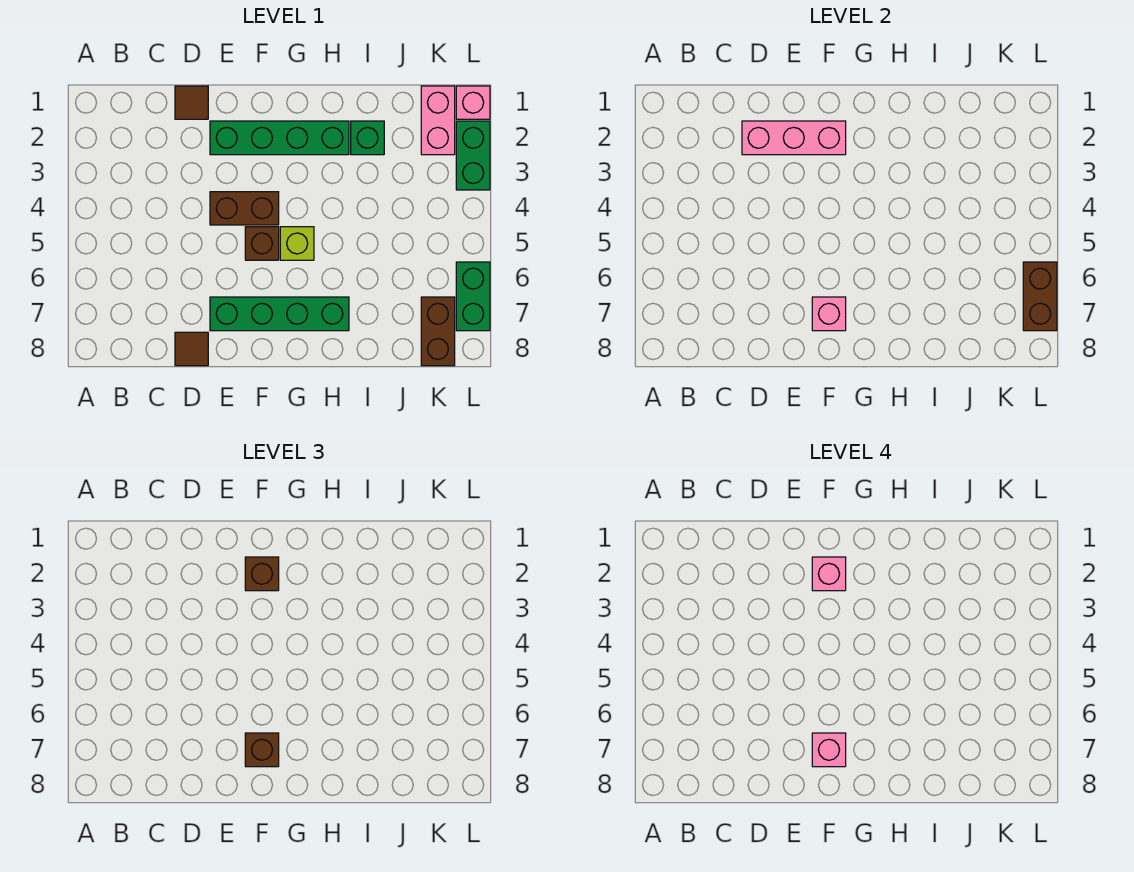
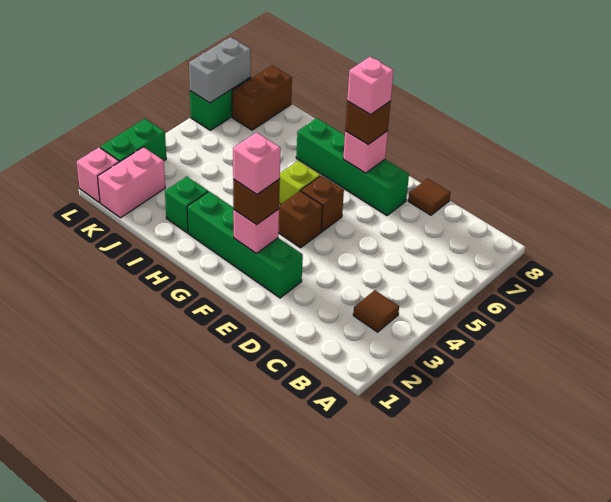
brown 1x1 tile [175,86,208,119] -> brown 1x1 tile moved to [353,290,399,332]
pink 1x3 brick [742,121,846,155] -> pink 1x1 brick [233,209,279,253]
brown 1x2 brick [210,192,279,225] -> brown 1x1 brick [278,191,323,248]
brown 1x2 brick [1023,262,1057,331] -> grey 1x2 brick [189,37,251,103]

